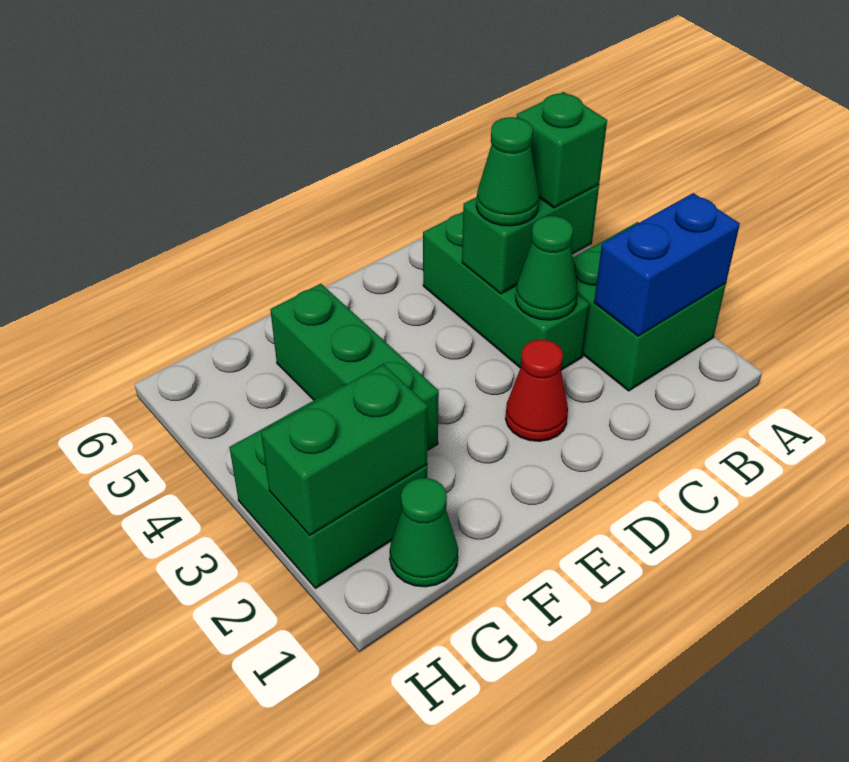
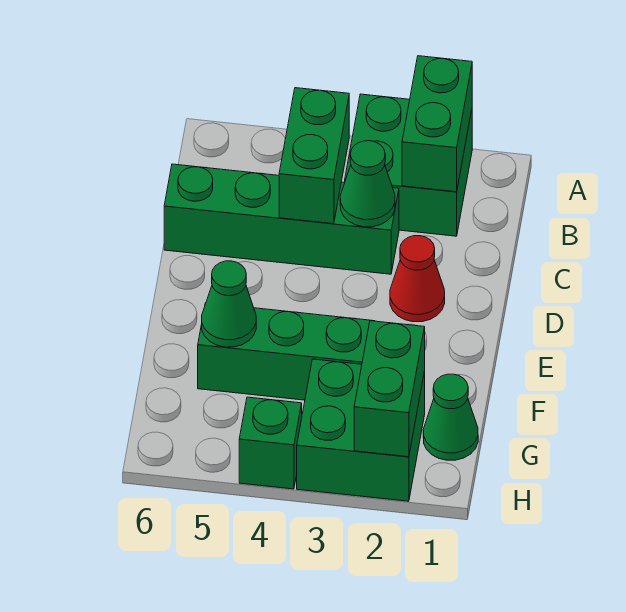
blue 1x2 brick [594,193,740,336] -> green 1x2 brick [402,56,472,192]
green 1x1 brick [517,92,607,208] -> green 1x1 brick moved to [239,397,302,489]
green 1x3 brick [423,212,590,370] -> green 1x4 brick [164,164,399,274]
green 1x1 cone [476,117,539,226] -> green 1x1 cone moved to [202,261,256,347]

